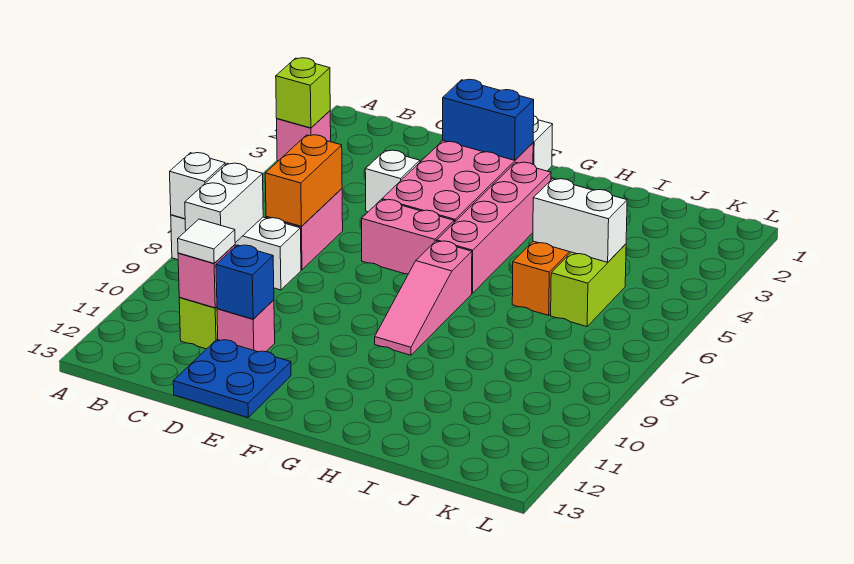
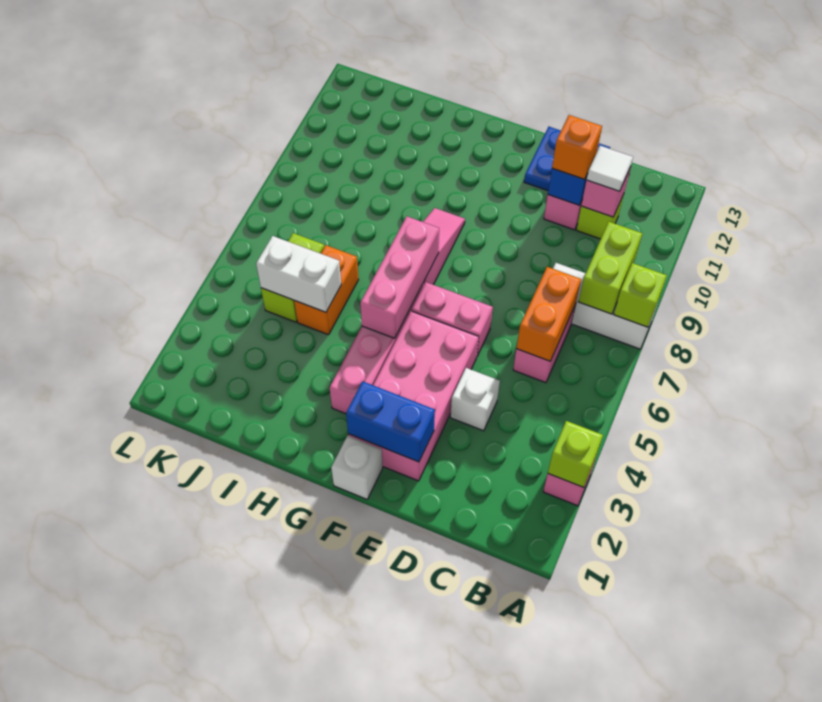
white 1x1 brick [170,153,225,219] -> lime 1x1 brick [614,263,667,327]
white 1x2 brick [185,163,263,243] -> lime 1x2 brick [578,222,642,314]
none -> orange 1x1 brick [552,115,602,179]
none -> pink 1x3 brick [360,217,439,338]

